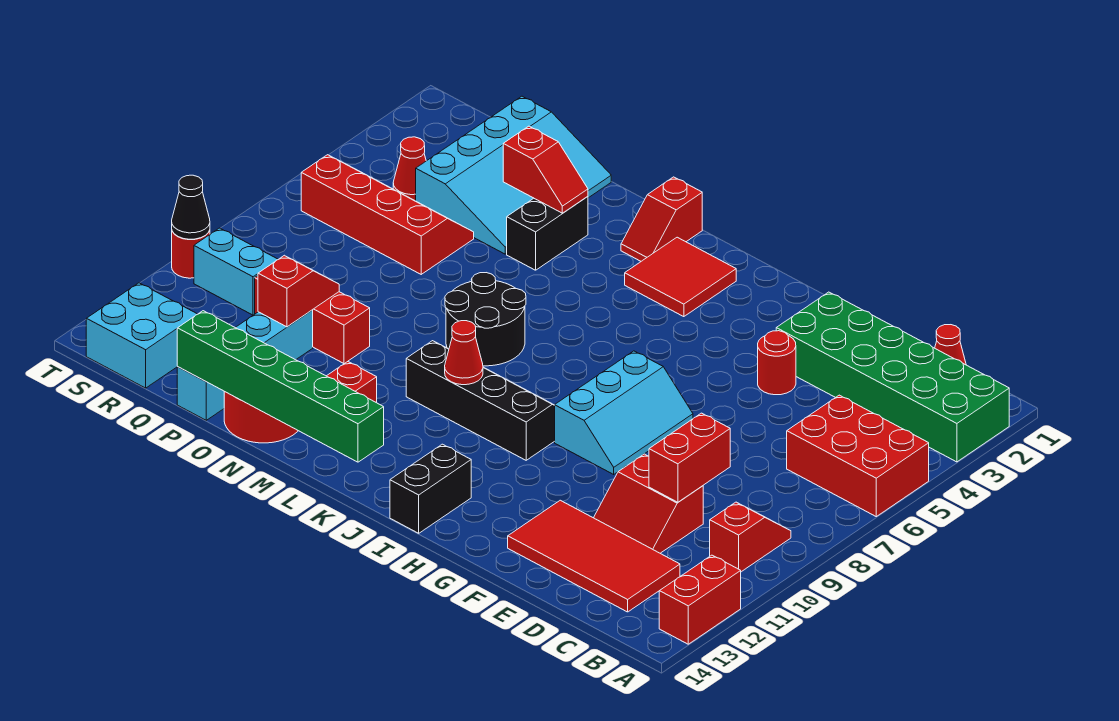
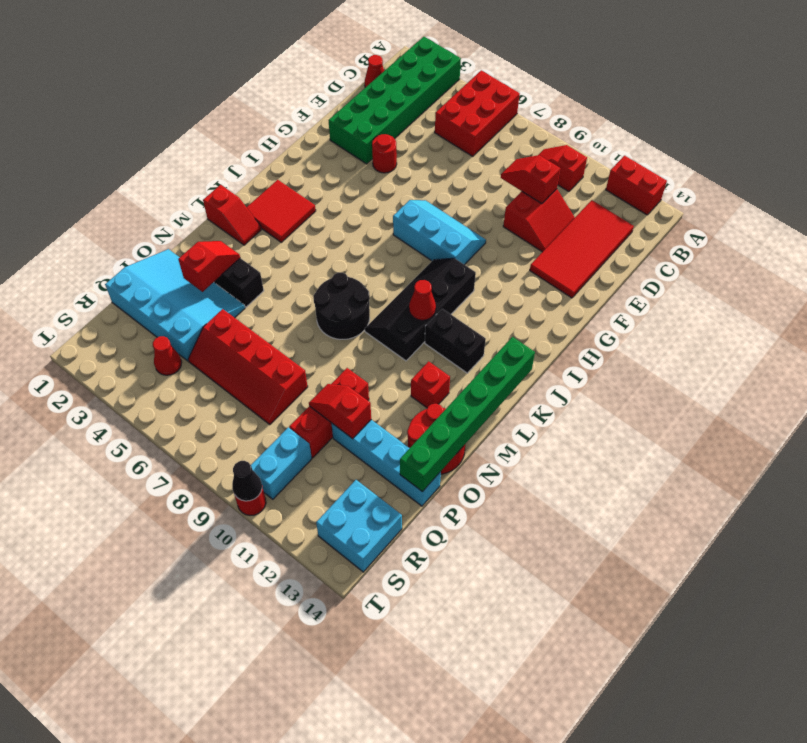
red 1x2 brick [649,413,730,502] -> red 1x2 slope [501,155,560,204]
black 1x2 brick [390,444,471,533] -> black 1x2 brick moved to [425,309,486,373]
red 2x4 slope [301,155,474,274] -> red 2x4 slope turned to [188,309,308,425]

